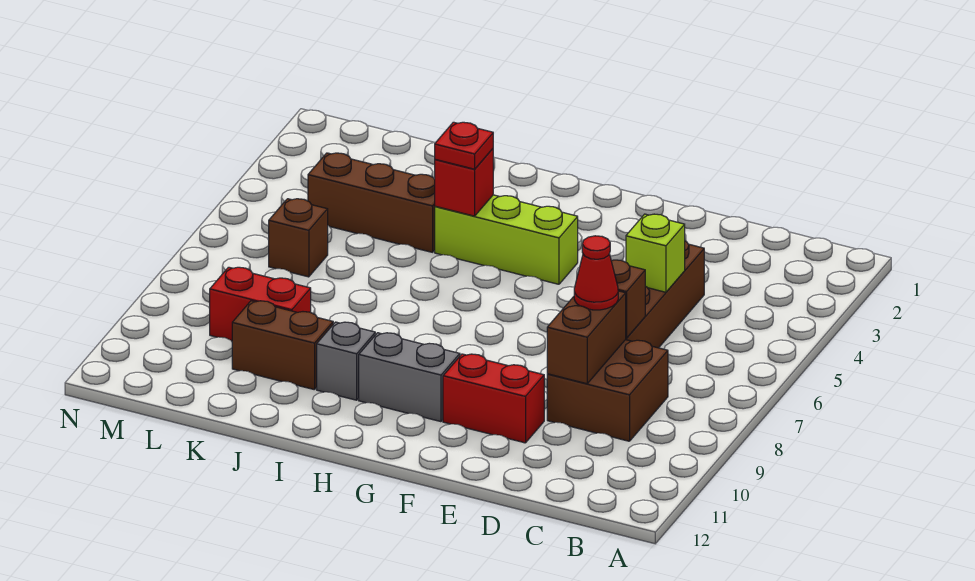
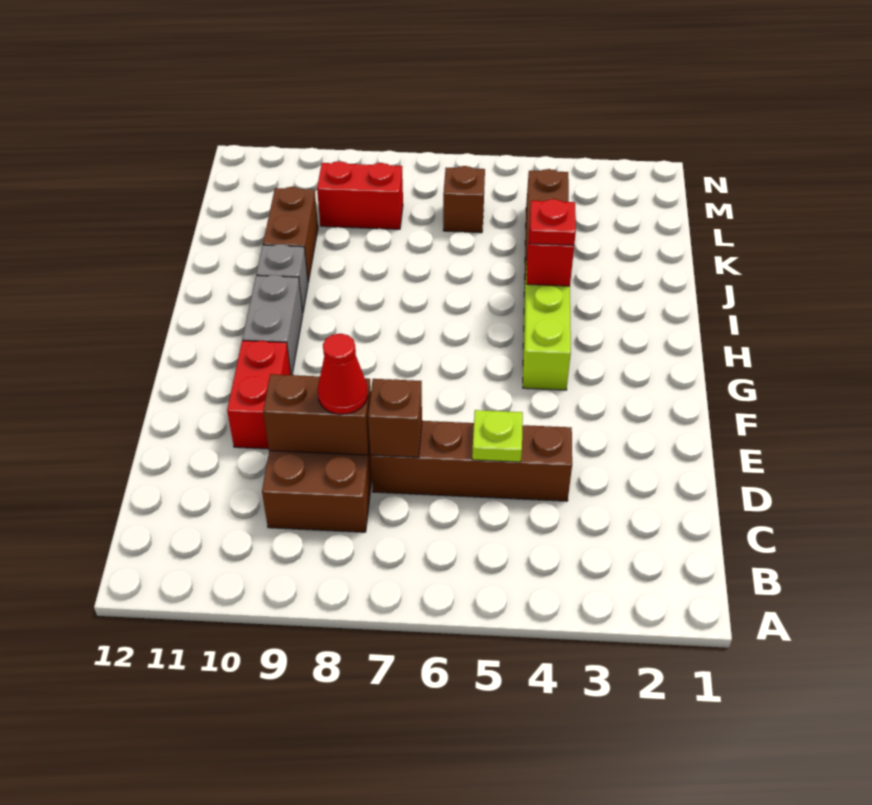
lime 1x1 brick [626,214,685,292] -> lime 1x1 plate [472,410,523,462]
red 1x2 brick [210,267,311,341] -> red 1x2 brick turned to [317,161,403,229]

